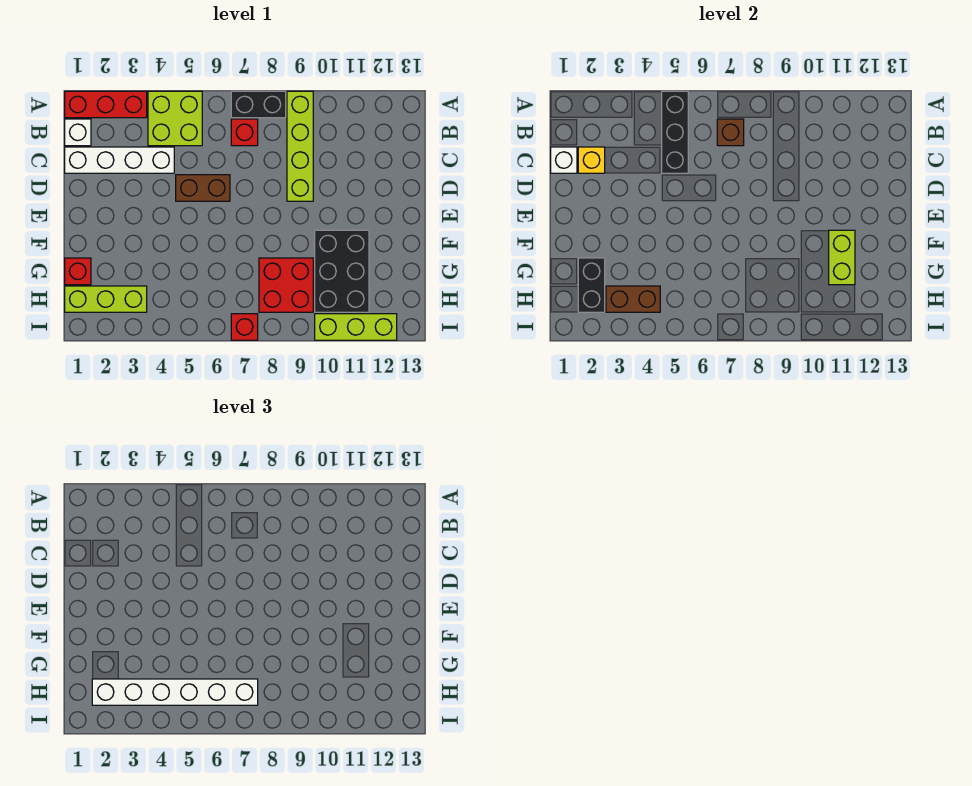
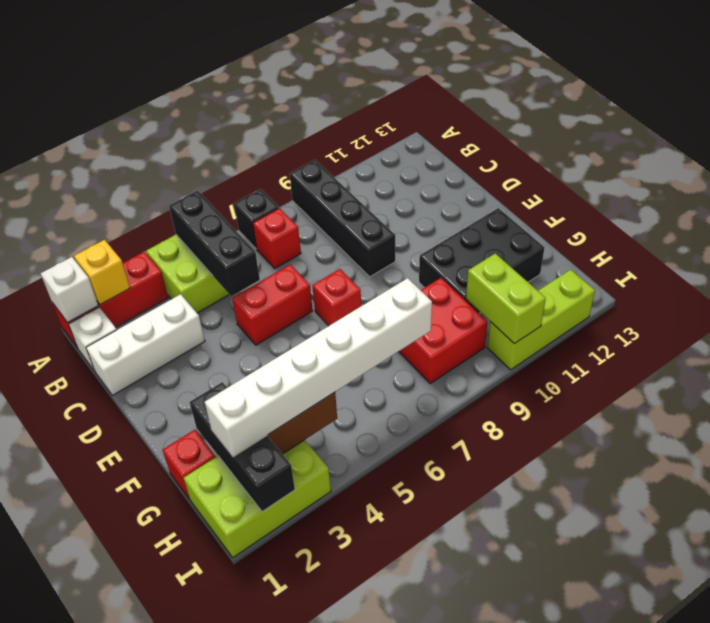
black 1x2 brick [231,91,286,118] -> black 1x1 brick [234,189,279,249]
lime 1x4 brick [287,91,313,201] -> black 1x4 brick [290,160,395,277]
brown 1x1 brick [717,119,744,146] -> none
white 1x4 brick [65,147,174,173] -> white 1x3 brick [86,294,205,395]
white 1x1 brick [551,147,577,173] -> white 1x1 brick moved to [40,257,98,323]
yellow 1x1 brick [578,147,605,173] -> yellow 1x1 brick moved to [74,240,130,305]
brown 1x2 brick [176,175,230,201] -> red 1x2 brick [232,264,313,345]
black 2x3 brick [315,230,369,312] -> black 2x3 brick turned to [419,208,544,313]
lime 1x2 brick [829,230,855,285] -> lime 1x2 brick moved to [466,253,546,344]
black 1x2 brick [578,258,605,312] -> black 1x3 brick [190,382,295,512]
lime 1x3 brick [65,286,147,312] -> lime 2x3 brick [184,440,331,558]
red 1x1 brick [231,314,258,340] -> red 1x1 brick moved to [312,269,361,326]

